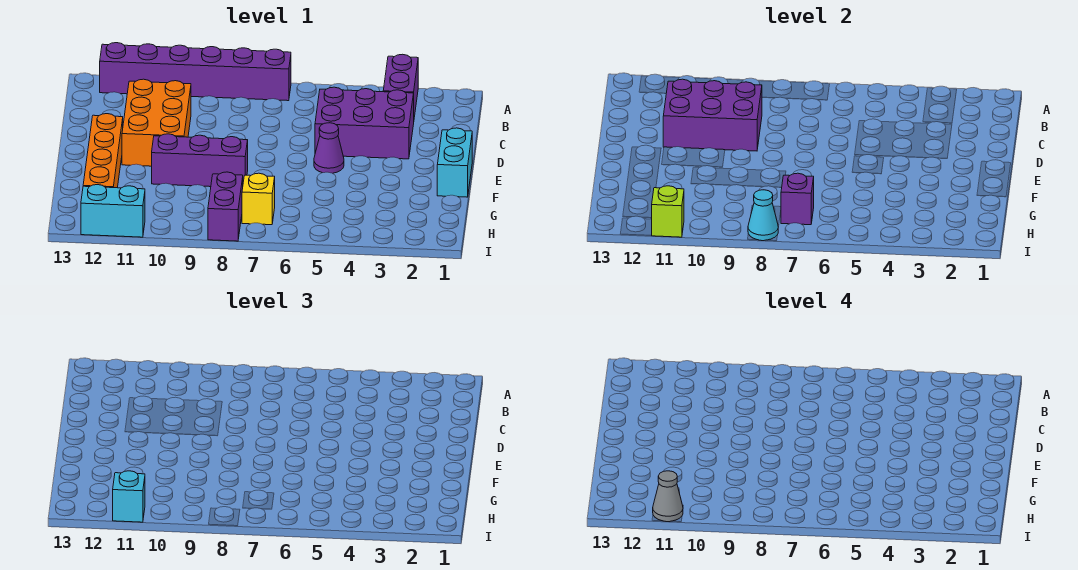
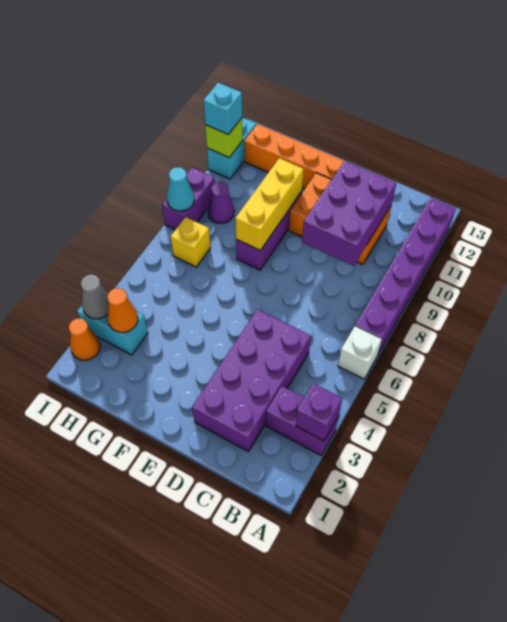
none -> white 1x1 brick [338,326,382,379]
purple 2x3 brick [315,87,414,159] -> purple 2x4 brick [192,309,311,452]
cyan 1x2 brick [437,128,472,197] -> cyan 1x2 brick moved to [77,305,148,355]
purple 1x1 cone [314,123,344,173] -> purple 1x1 cone moved to [208,182,234,223]
none -> yellow 1x3 brick [235,158,304,250]
none -> orange 1x1 cone [107,288,138,332]
purple 1x1 brick [781,173,814,225] -> purple 1x1 brick moved to [296,383,342,441]
purple 1x2 brick [208,172,243,241] -> purple 1x2 brick turned to [162,167,215,230]
none -> orange 1x1 cone [69,318,100,360]
grey 1x1 cone [653,471,683,522] -> grey 1x1 cone moved to [81,275,109,319]

